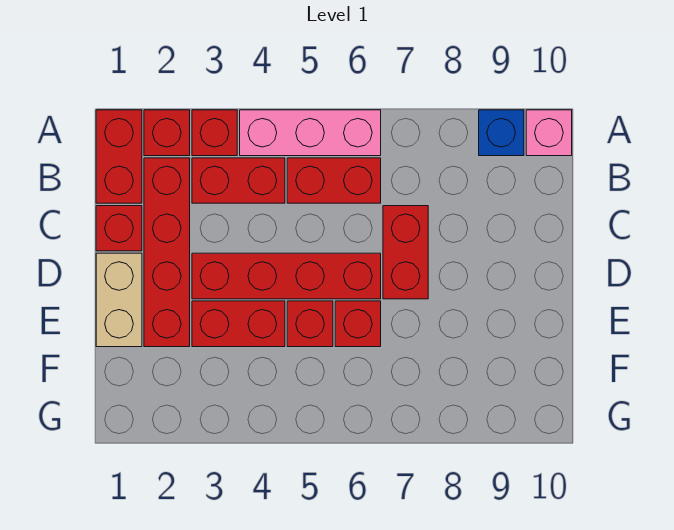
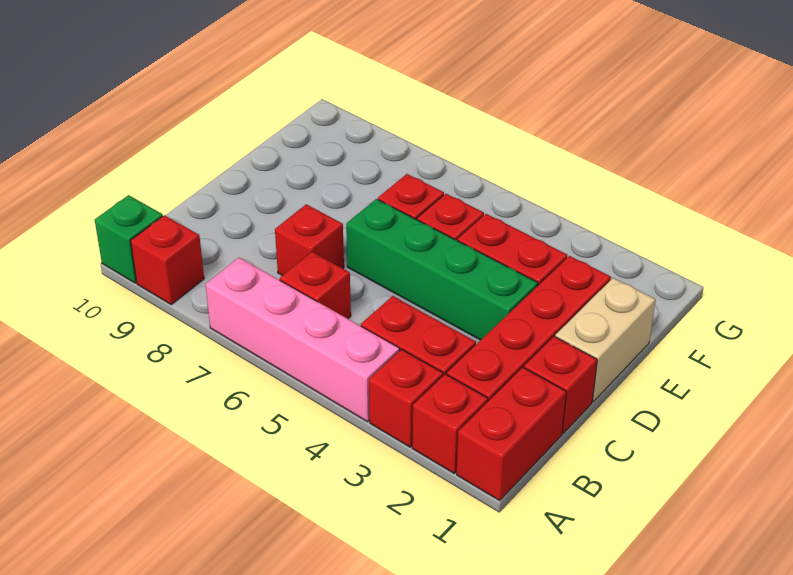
pink 1x3 brick [240,110,381,156] -> pink 1x4 brick [205,258,400,422]
blue 1x1 brick [479,110,524,156] -> red 1x1 brick [131,215,204,304]
pink 1x1 brick [526,110,572,156] -> green 1x1 brick [95,195,163,283]
red 1x2 brick [287,158,381,203] -> red 1x1 brick [280,252,351,319]
red 1x2 brick [383,206,428,299] -> red 1x1 brick [275,204,344,276]
red 1x4 brick [192,253,381,299] -> green 1x4 brick [346,199,538,340]

